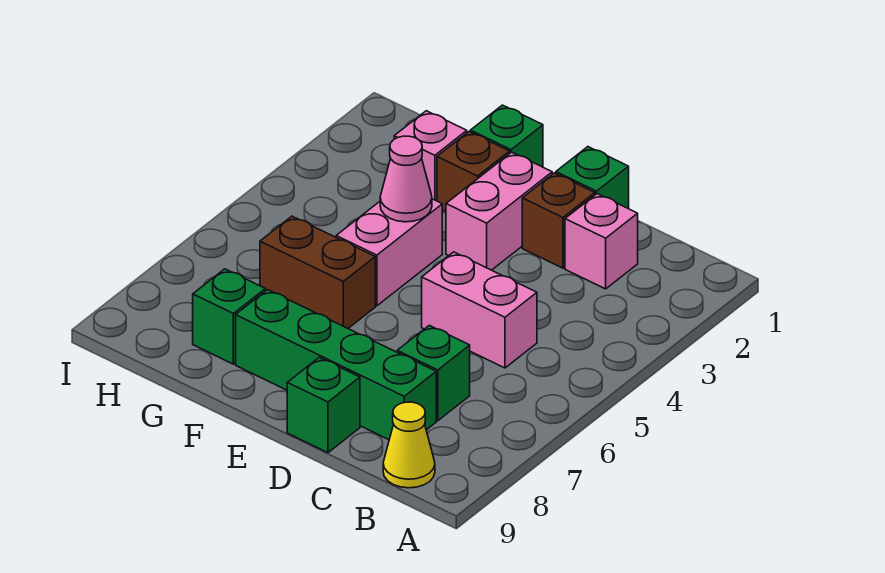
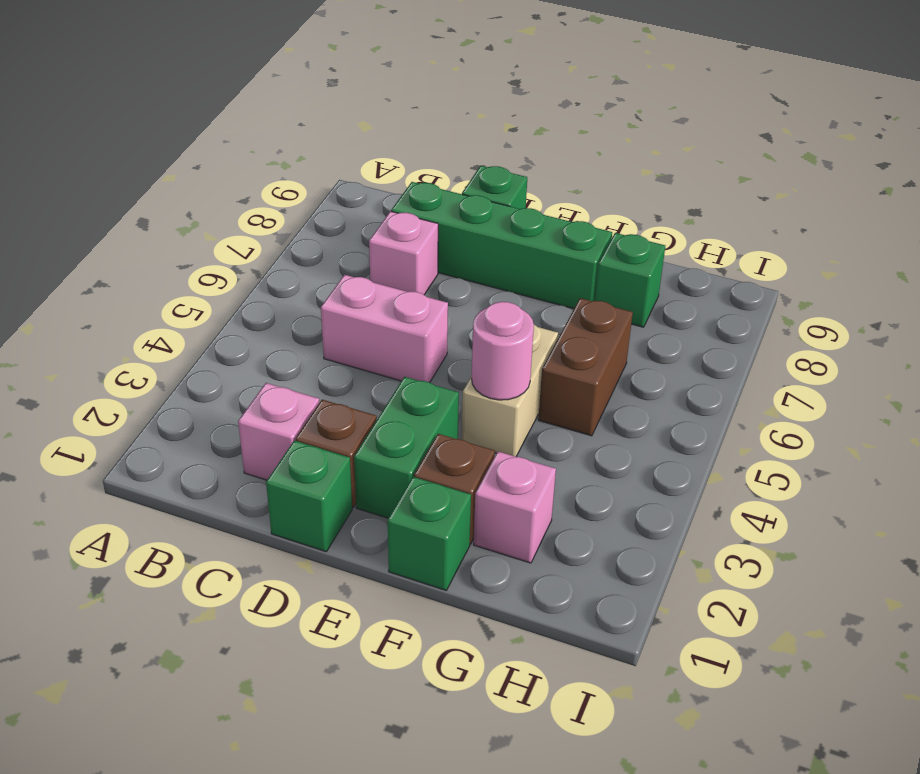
yellow 1x1 cone [383,402,435,488] -> none
green 1x1 brick [397,325,470,421] -> pink 1x1 brick [369,211,438,295]
pink 1x2 brick [446,152,552,270] -> green 1x2 brick [354,377,459,518]
pink 1x2 brick [336,199,442,306] -> tan 1x2 brick [461,325,558,457]
pink 1x1 cone [380,136,432,222] -> pink 1x1 round brick [472,302,534,400]
brown 1x2 brick [260,216,375,328] -> brown 1x2 brick turned to [538,298,633,436]

